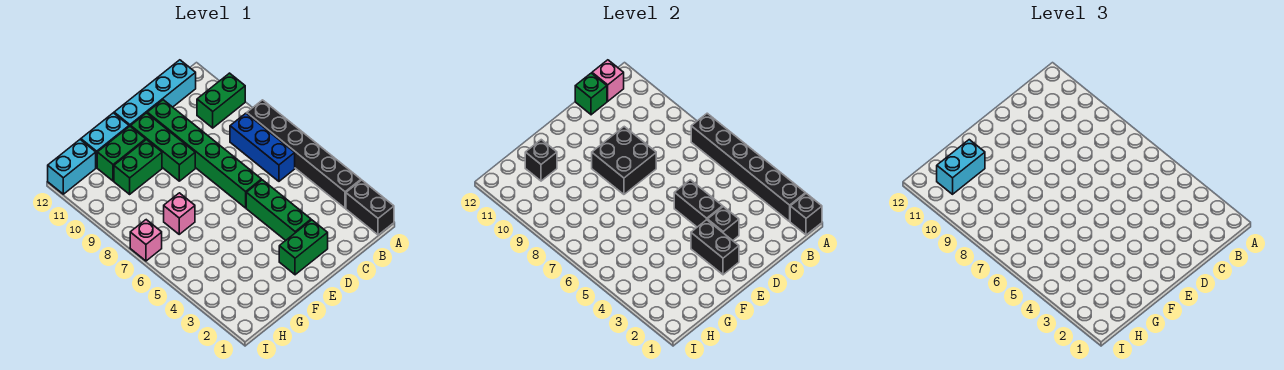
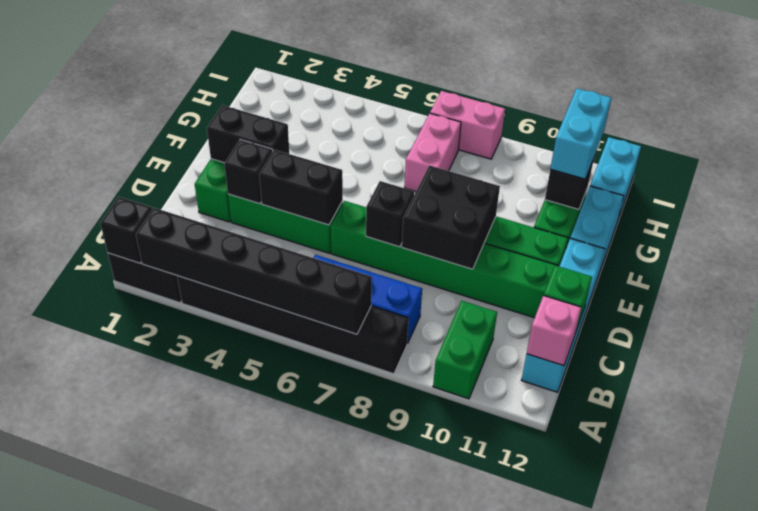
none -> black 1x1 brick [366,181,414,247]
green 1x2 brick [114,140,162,194] -> none
pink 1x1 brick [164,193,195,234] -> pink 1x2 brick [405,113,461,191]
pink 1x1 brick [130,220,162,261] -> pink 1x2 brick [430,91,505,159]

